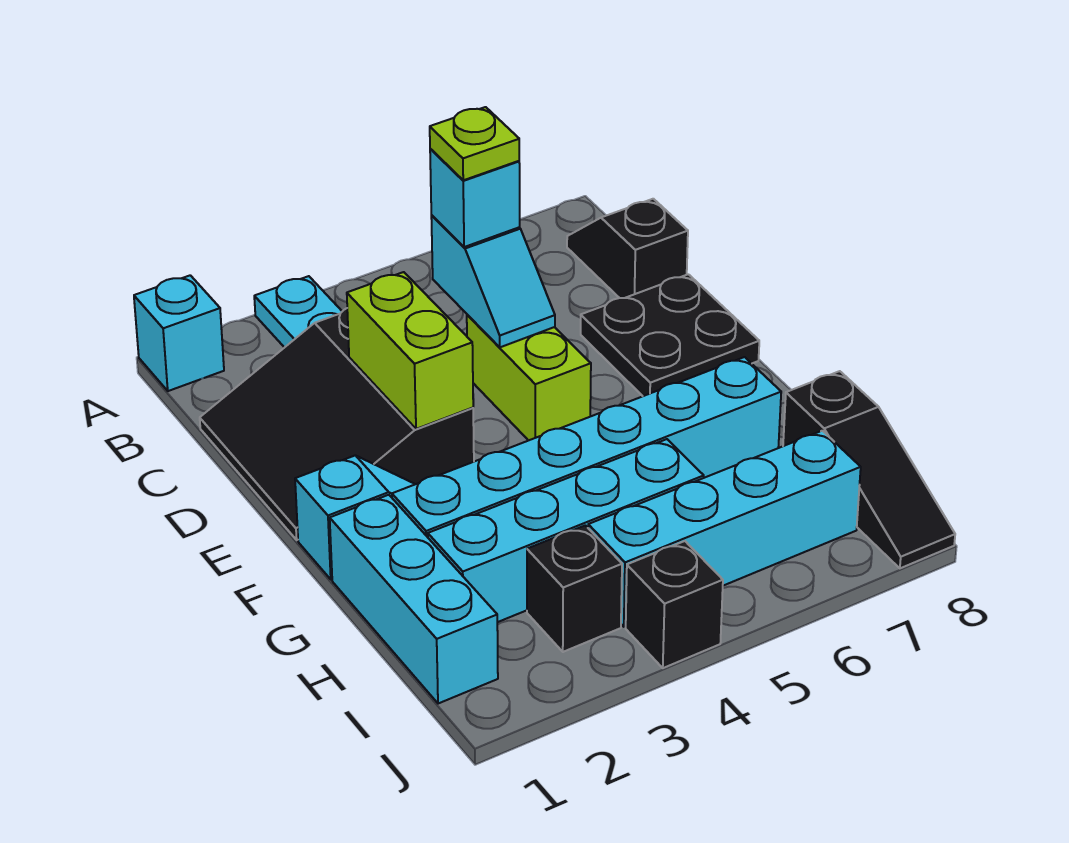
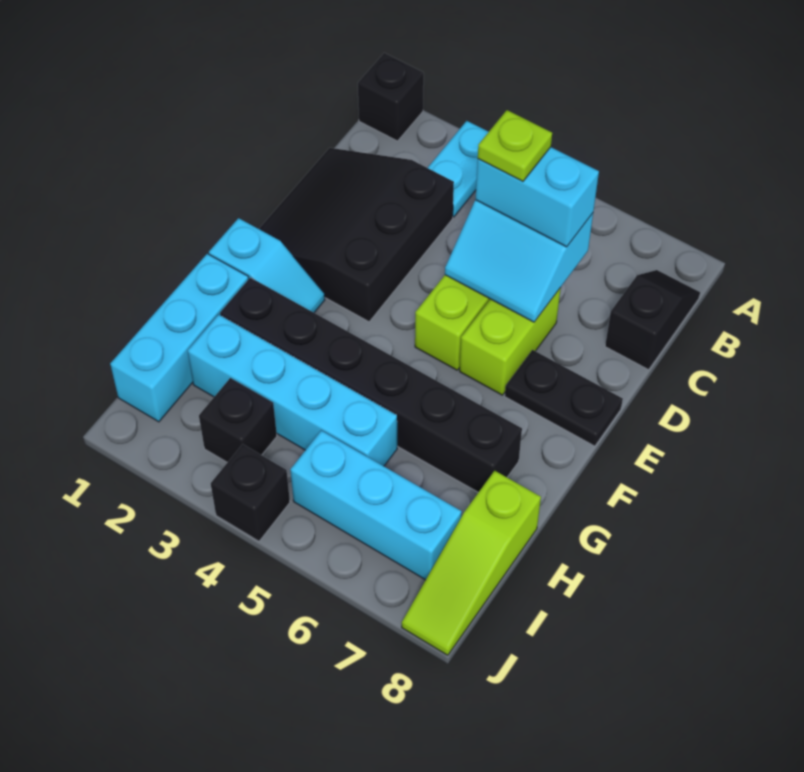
cyan 1x1 brick [134,275,224,391] -> black 1x1 brick [358,53,424,141]
cyan 1x2 slope [431,215,555,347] -> cyan 2x2 slope [445,200,593,322]
cyan 1x1 brick [430,149,520,247] -> cyan 1x2 brick [476,147,599,247]
lime 1x2 brick [347,272,473,429] -> lime 1x2 brick moved to [460,288,561,395]
black 2x2 plate [581,274,759,396] -> black 1x2 plate [505,350,623,446]
cyan 1x6 brick [392,357,781,537] -> black 1x6 brick [220,278,522,492]
black 1x3 slope [783,371,955,568] -> lime 1x3 slope [402,471,541,655]
cyan 1x4 brick [588,431,861,627] -> cyan 1x3 brick [290,430,462,580]

